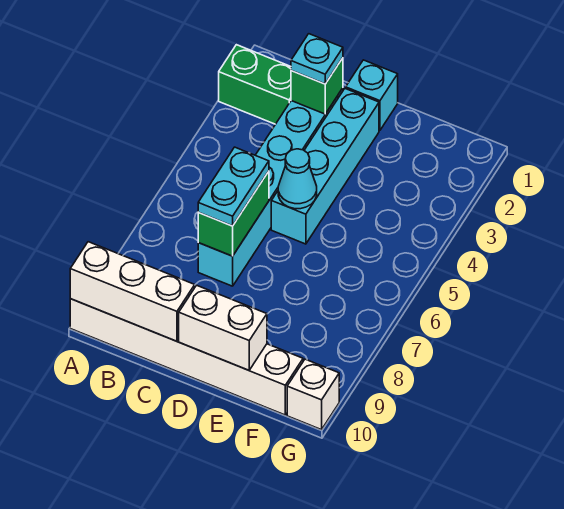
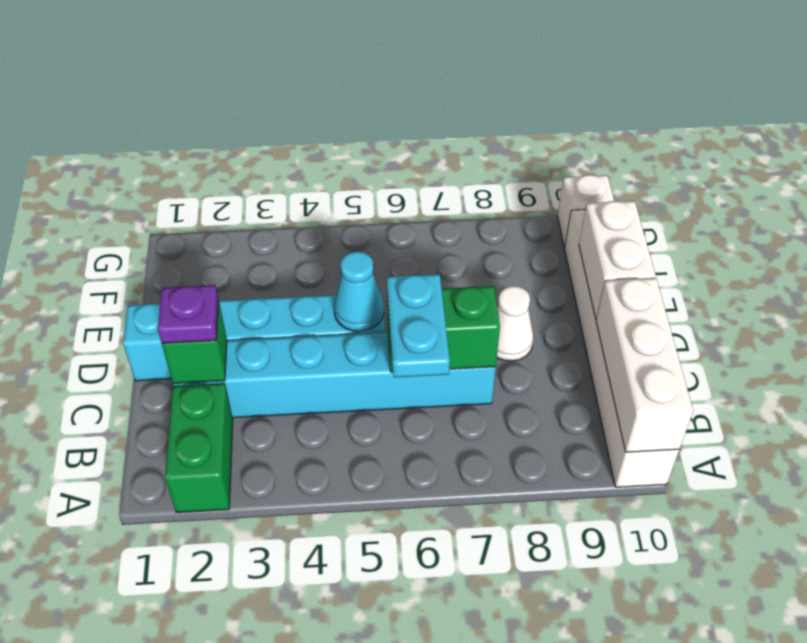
cyan 1x1 plate [291,34,343,84] -> purple 1x1 plate [158,285,219,343]
cyan 1x2 plate [198,147,269,226] -> cyan 1x2 plate turned to [387,274,450,378]
none -> white 1x1 cone [497,286,533,361]

